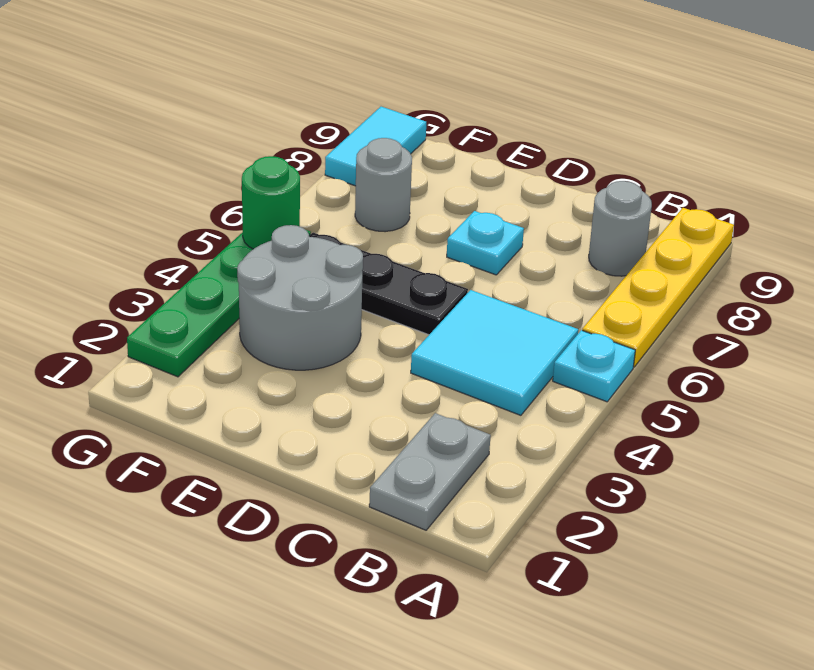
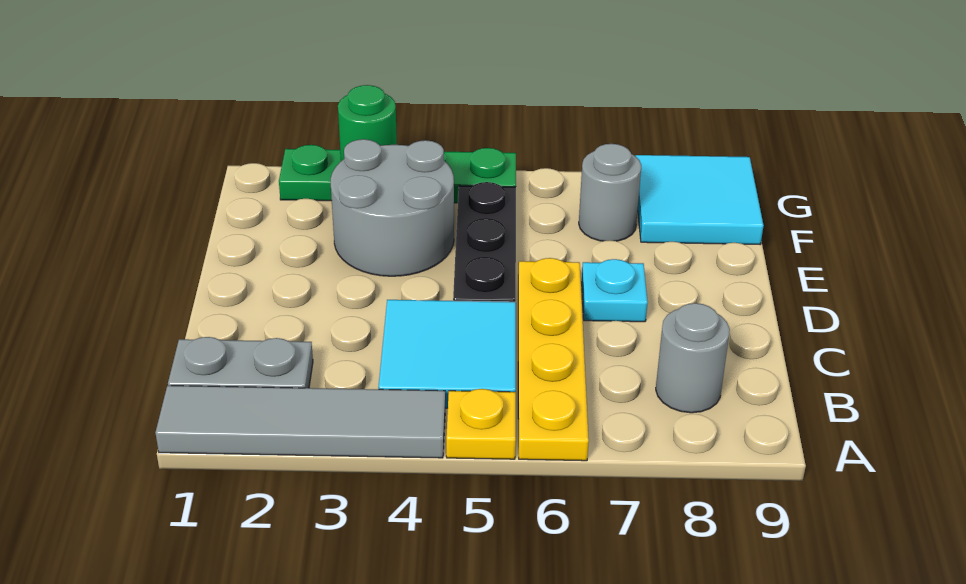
none -> grey 1x4 tile [155,386,445,458]
cyan 1x1 plate [553,330,635,402] -> yellow 1x1 plate [446,389,516,459]
yellow 1x4 plate [582,208,734,367] -> yellow 1x4 plate turned to [518,258,589,461]
green 1x1 round brick [242,156,300,249] -> green 1x1 round brick moved to [338,85,397,161]
cyan 1x2 tile [325,107,426,186] -> cyan 2x2 tile [636,155,764,244]

